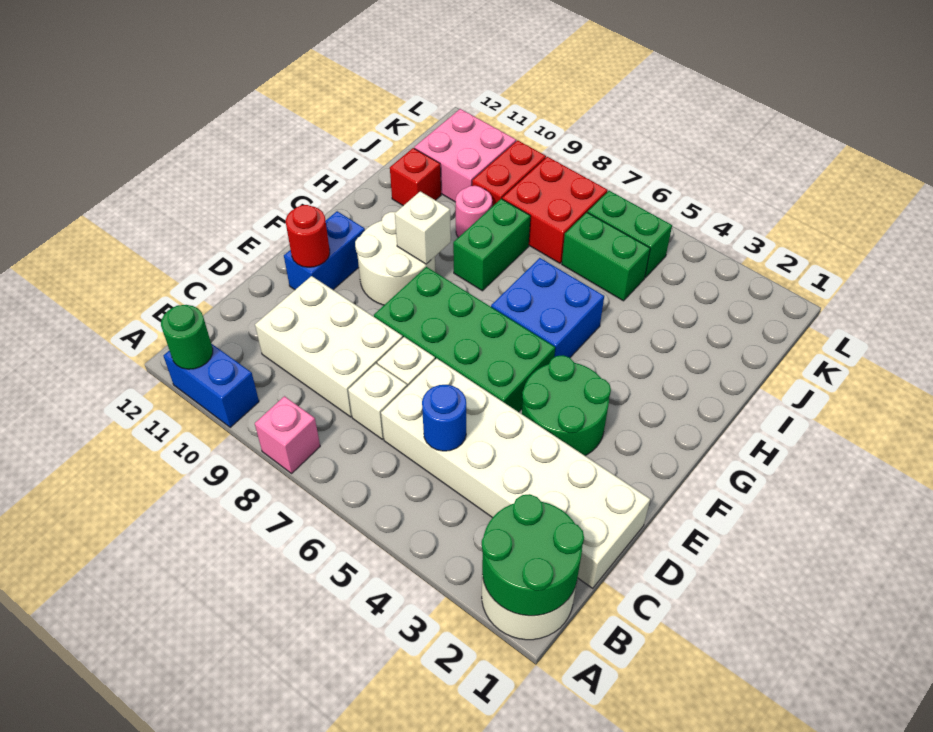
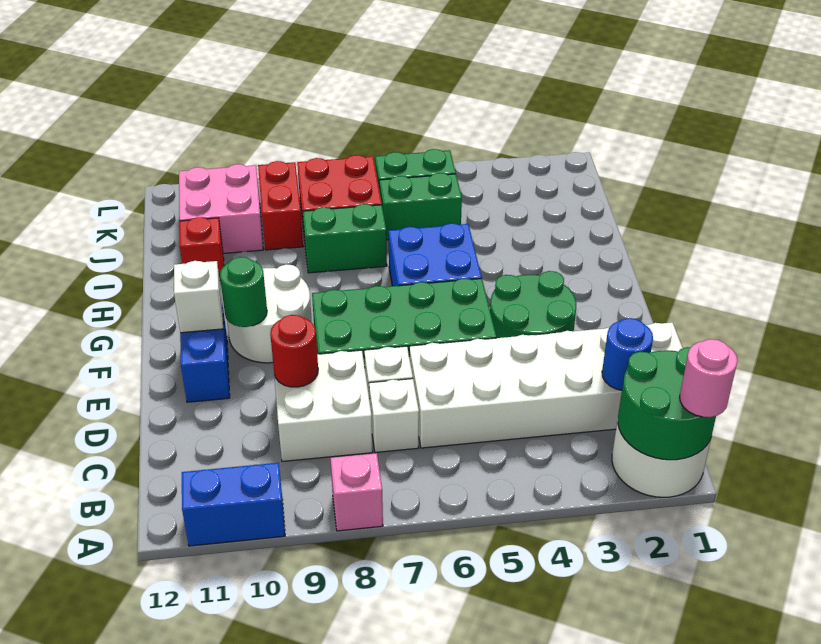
green 1x1 round brick [161,305,213,369] -> green 1x1 round brick moved to [220,257,267,327]
blue 1x1 round brick [422,385,466,451] -> blue 1x1 round brick moved to [602,318,653,390]
white 2x3 brick [255,276,403,417] -> white 2x2 brick [274,350,373,461]
red 1x1 round brick [286,205,330,267] -> red 1x1 round brick moved to [270,315,318,387]
white 1x1 brick [395,191,451,264] -> white 1x1 brick moved to [174,261,223,333]
green 1x2 brick [453,199,530,291] -> green 1x2 brick turned to [303,204,387,273]
pink 1x1 round brick [456,186,492,238] -> pink 1x1 round brick moved to [680,339,738,417]

